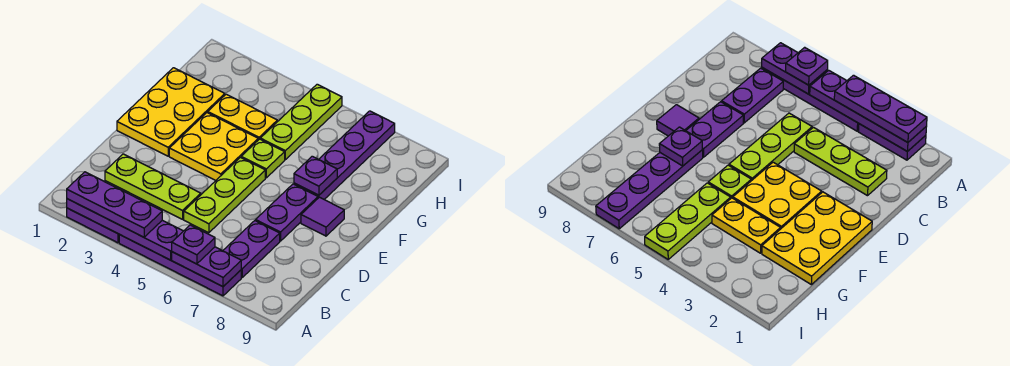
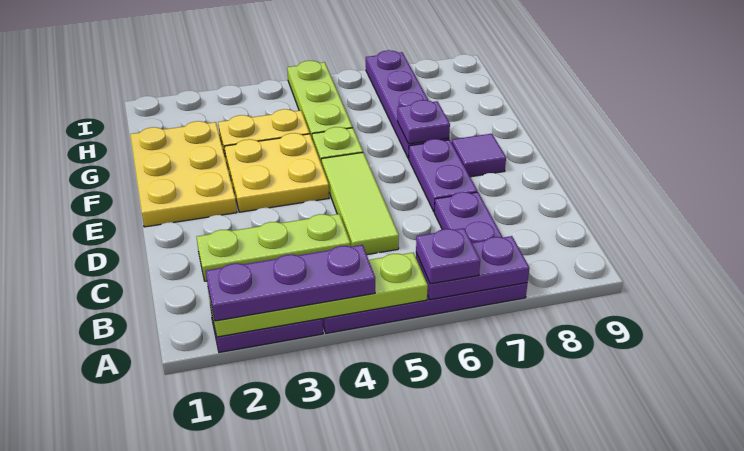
purple 1x4 plate [67,199,183,260] -> lime 1x4 plate [208,253,428,337]
lime 1x3 plate [184,157,265,233] -> lime 1x3 tile [322,153,399,255]

